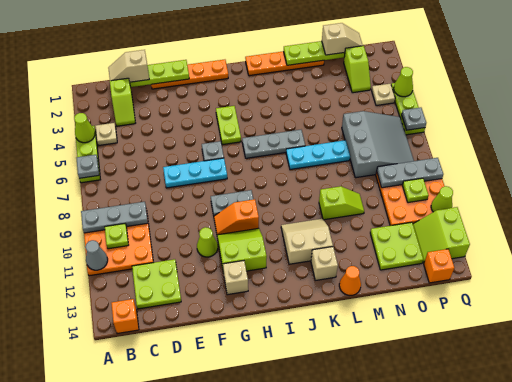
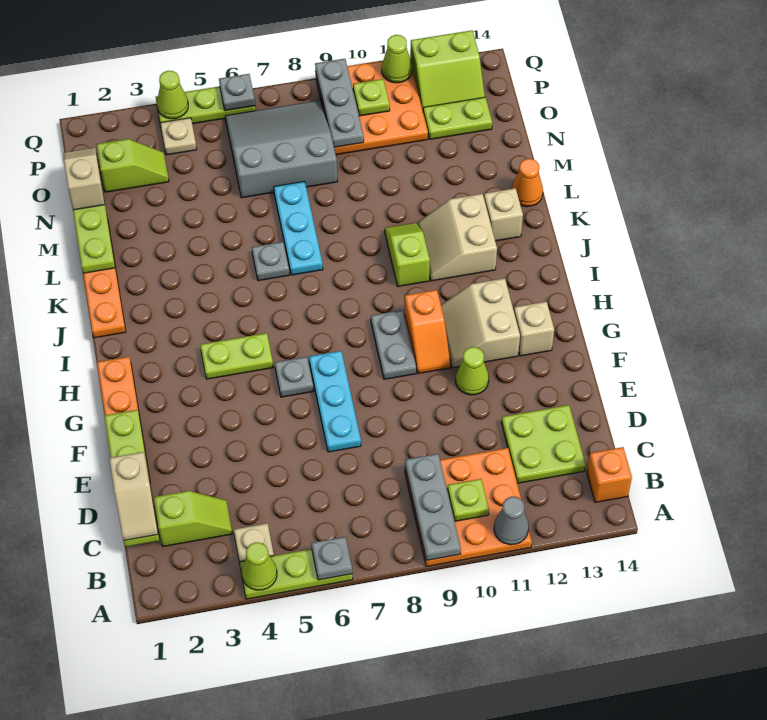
lime 2x2 slope [217,228,267,273] -> tan 2x2 slope [441,278,520,368]
grey 1x3 plate [242,130,305,158] -> grey 1x1 plate [252,242,289,281]
lime 1x2 slope [319,186,364,220] -> lime 1x2 slope moved to [385,223,430,286]
lime 2x2 plate [370,222,423,270] -> lime 1x2 plate [423,97,492,139]
orange 1x1 brick [424,249,454,283] -> none

